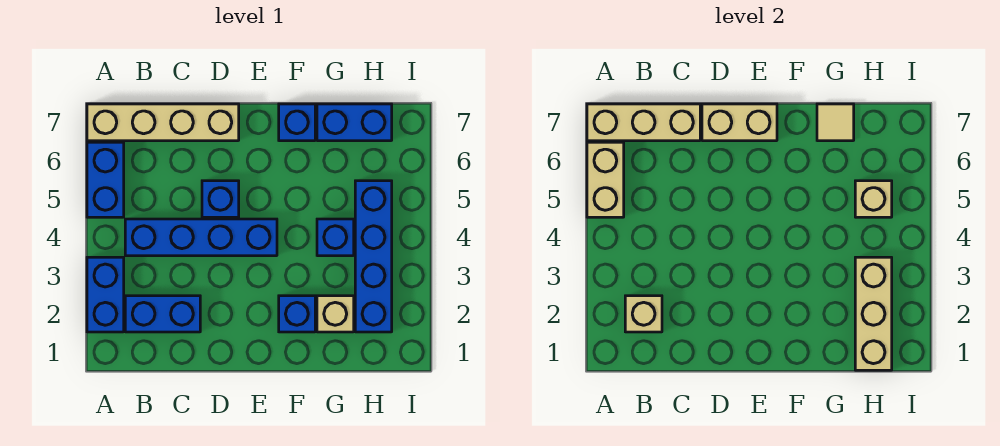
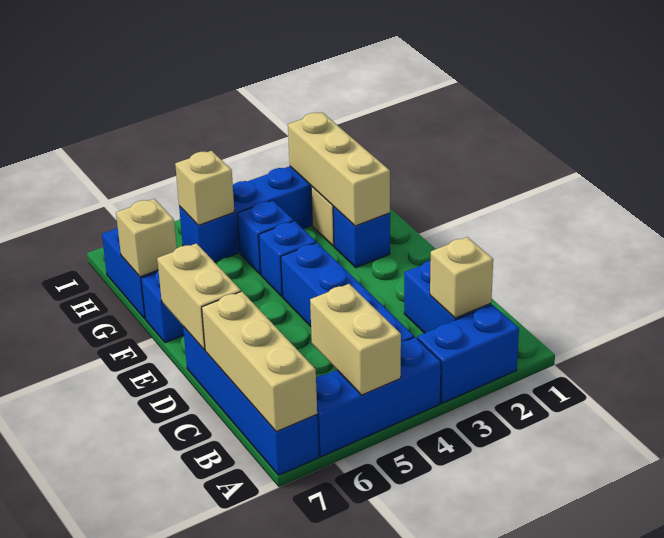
blue 1x2 brick [87,142,124,217] -> blue 1x3 brick [316,337,441,457]
tan 1x2 brick [587,142,624,217] -> tan 1x2 brick turned to [310,284,401,395]
tan 1x4 brick [87,104,239,141] -> blue 1x4 brick [183,327,319,475]
blue 1x1 brick [202,181,239,217] -> blue 1x1 brick moved to [259,221,316,297]
tan 1x1 tile [817,104,854,141] -> tan 1x1 brick [116,199,177,277]
tan 1x3 brick [855,257,892,370] -> tan 1x3 brick turned to [288,112,390,226]

